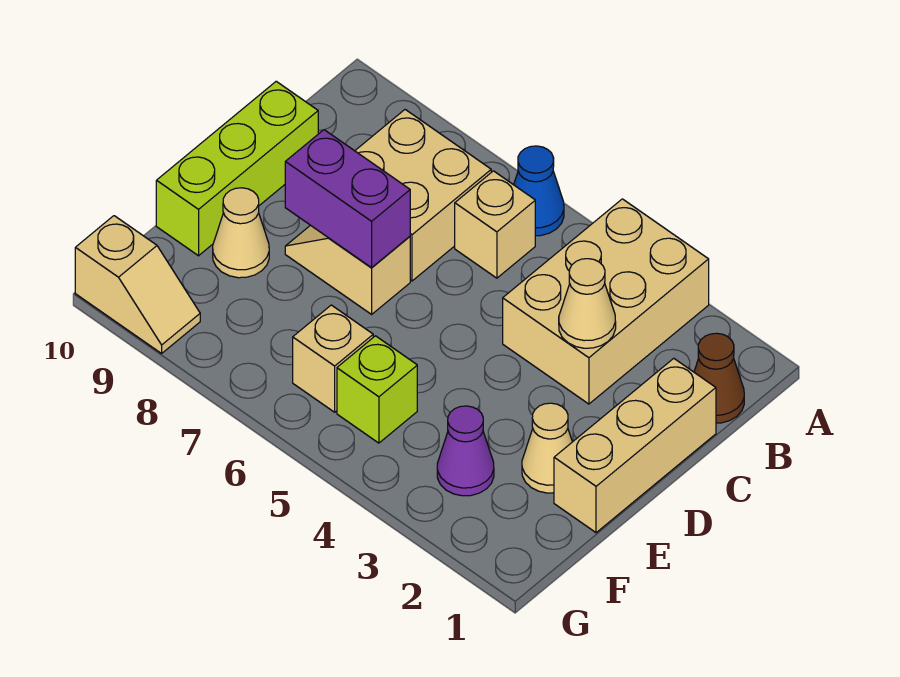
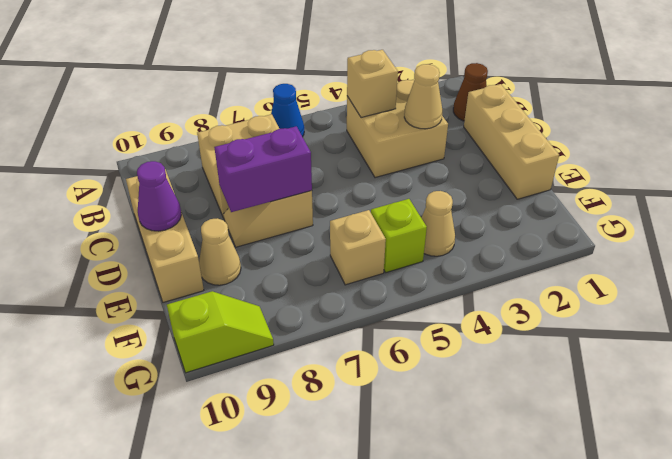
tan 2x3 brick [503,199,709,404] -> tan 2x2 brick [347,79,448,178]
tan 1x1 brick [455,171,535,278] -> tan 1x1 brick moved to [347,50,398,118]
lime 1x3 brick [156,81,318,256] -> tan 1x3 brick [126,169,204,302]
tan 1x1 cone [522,403,572,493] -> tan 1x1 cone moved to [422,191,455,256]
purple 1x1 cone [437,406,494,496] -> purple 1x1 cone moved to [137,161,181,231]
tan 1x2 slope [75,216,200,353] -> lime 1x2 slope [167,291,274,373]

